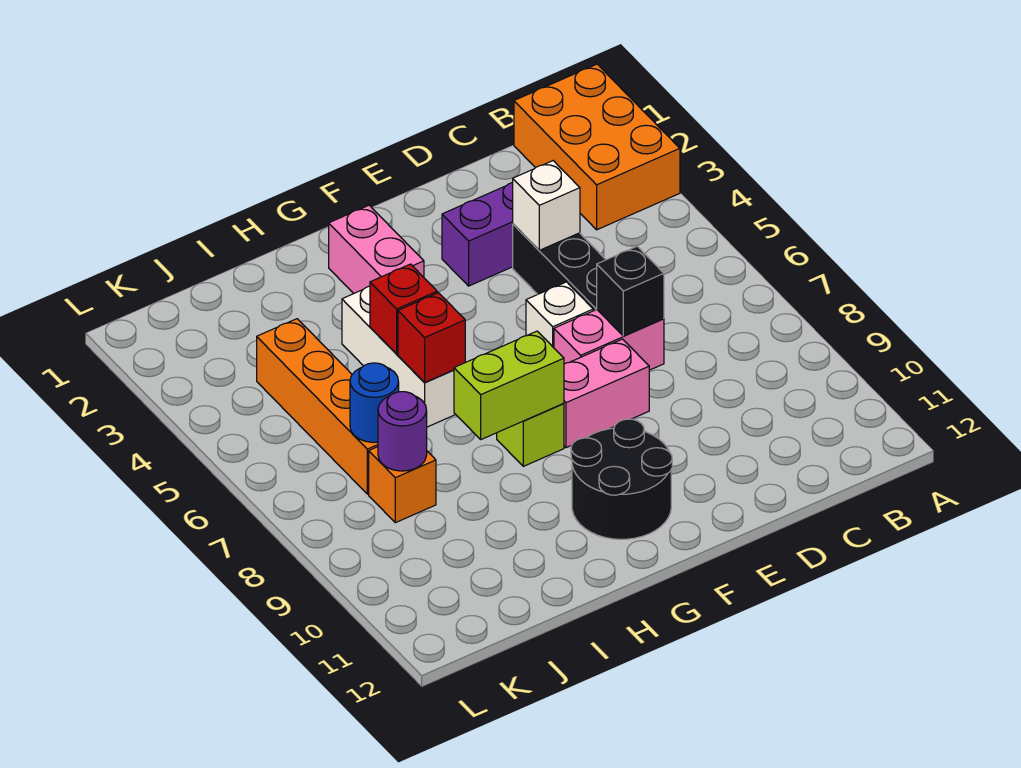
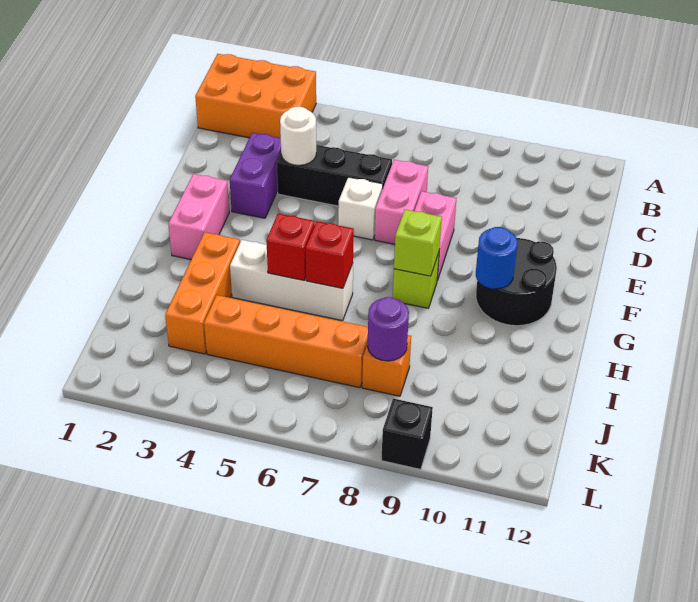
white 1x1 brick [513,161,580,250] -> white 1x1 round brick [280,107,316,165]
black 1x1 brick [597,246,664,336] -> black 1x1 brick moved to [381,399,433,469]
pink 1x2 brick [329,205,424,293] -> pink 1x2 brick turned to [168,174,229,259]
lime 1x2 brick [454,331,564,439] -> lime 1x1 brick [394,209,442,276]
none -> orange 1x3 brick [165,232,240,354]
blue 1x1 round brick [350,363,399,442] -> blue 1x1 round brick moved to [476,227,517,289]

